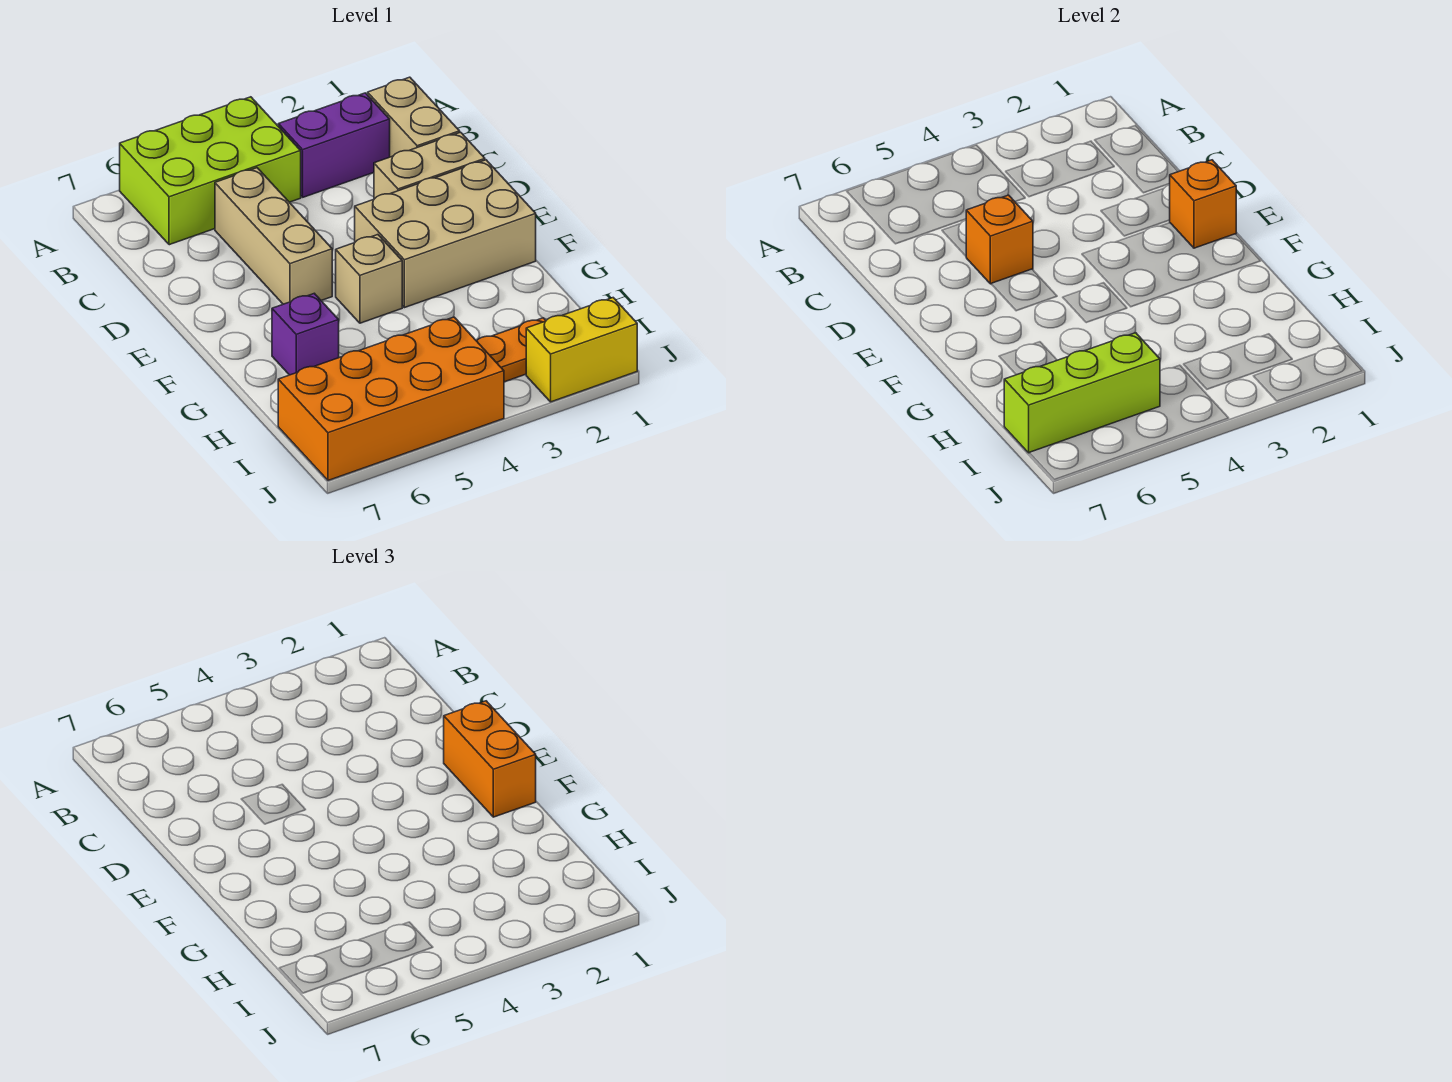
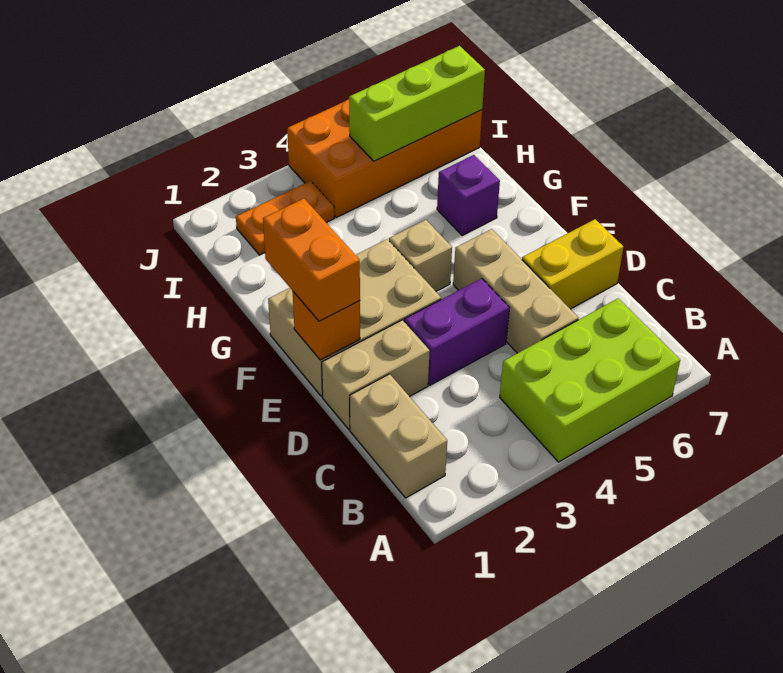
purple 1x2 brick [278,93,390,197] -> purple 1x2 brick moved to [404,278,509,385]
orange 1x1 brick [966,195,1033,284] -> none
yellow 1x2 brick [526,298,637,402] -> yellow 1x2 brick moved to [522,219,623,309]

